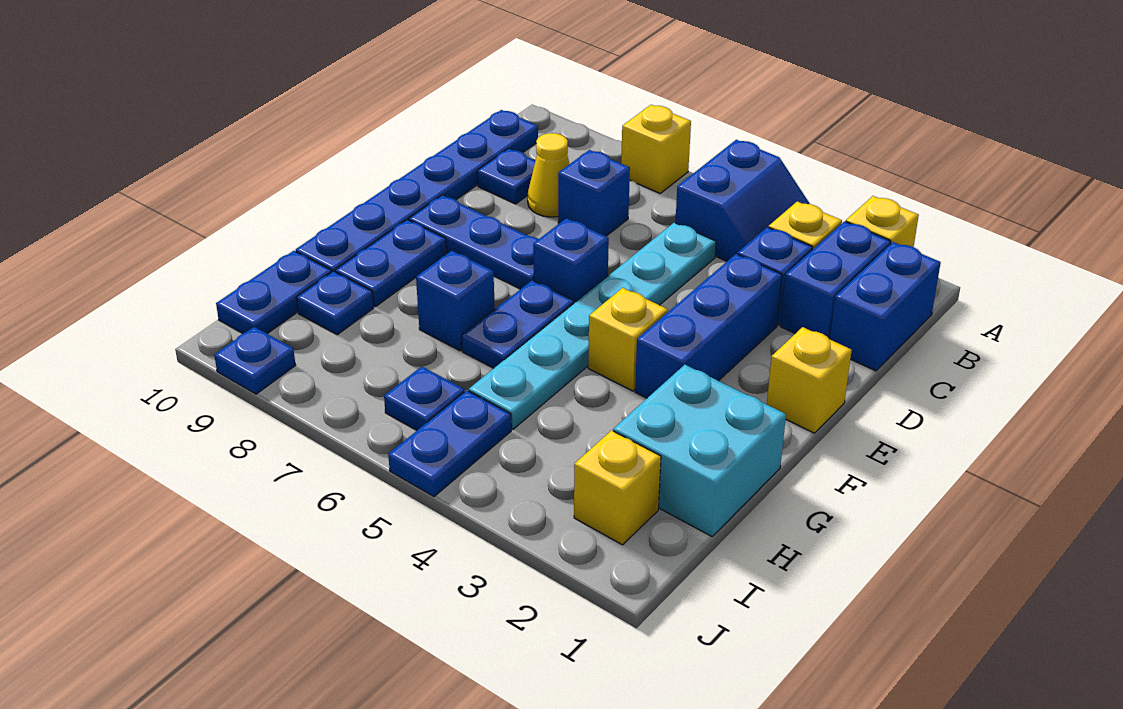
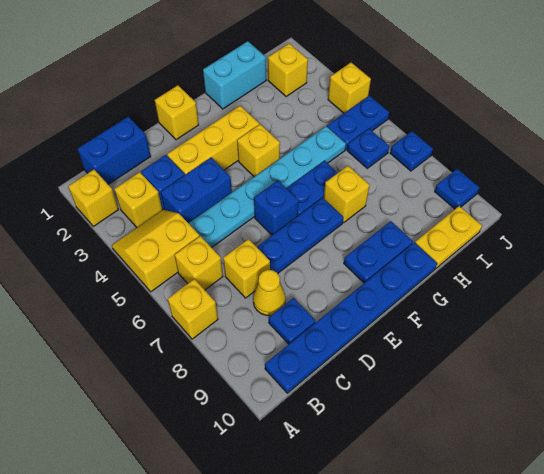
blue 2x2 slope [675,140,810,261] -> yellow 2x2 slope [112,210,199,292]
blue 1x2 brick [780,221,891,339] -> blue 1x2 brick moved to [161,158,232,223]
none -> yellow 1x1 brick [174,236,223,290]
blue 1x1 brick [558,150,630,236] -> yellow 1x1 brick [223,239,270,298]
blue 1x3 brick [635,254,782,398] -> yellow 1x3 brick [167,106,259,175]
blue 1x3 plate [409,195,538,289] -> blue 1x3 plate turned to [257,198,344,273]
cyan 2x2 brick [613,365,786,536] -> cyan 1x2 brick [203,41,266,109]
blue 1x1 brick [416,251,495,351] -> yellow 1x1 brick [324,166,370,222]
blue 1x1 plate [296,271,374,335] -> blue 1x1 plate moved to [390,131,433,171]
blue 1x2 plate [216,251,332,334] -> yellow 1x2 plate [415,206,482,268]
none -> yellow 1x1 brick [328,63,371,113]

